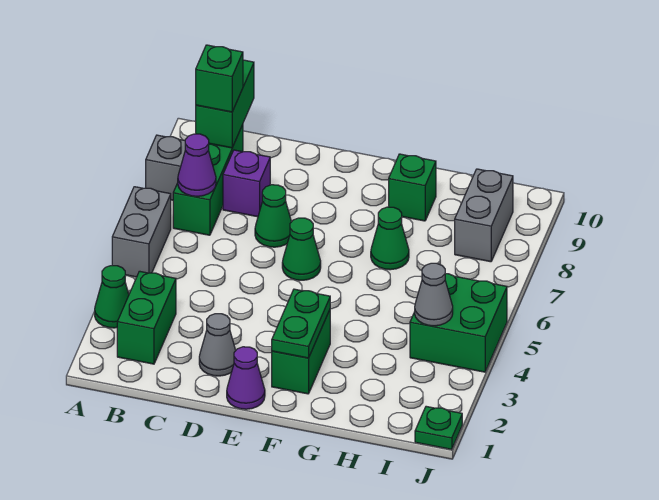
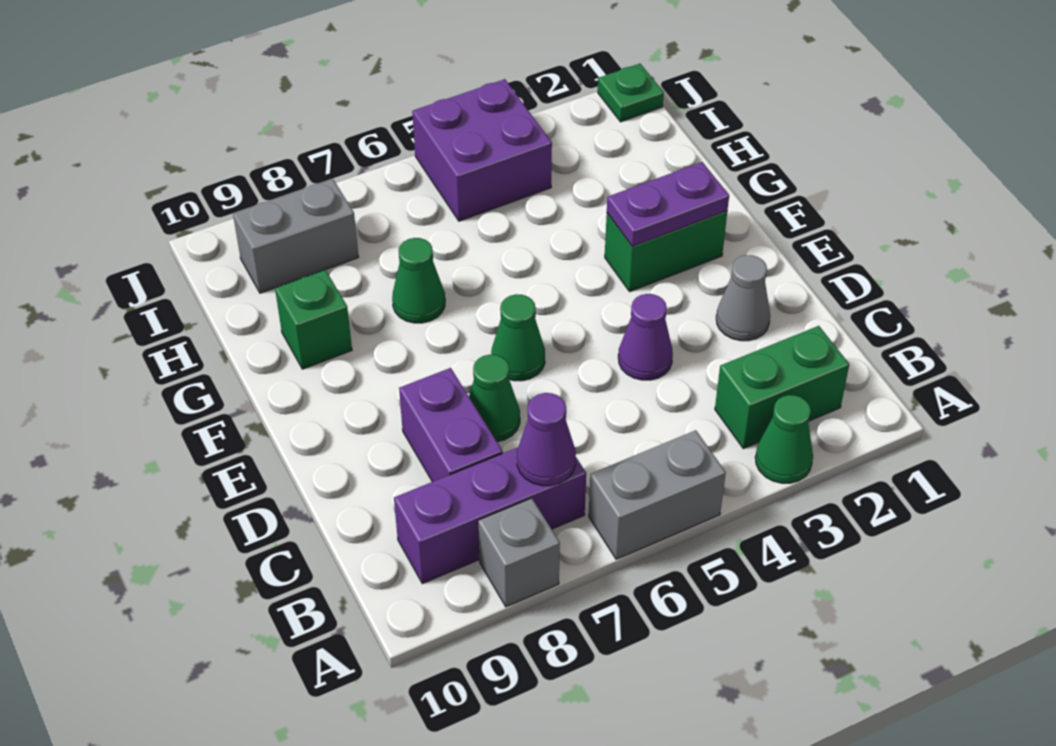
green 1x3 brick [173,124,243,235] -> purple 1x3 brick [394,448,586,584]
green 1x2 brick [196,60,254,148] -> none
green 1x1 brick [196,45,243,112] -> none
purple 1x1 brick [223,150,270,217] -> purple 1x2 brick [399,368,503,482]
purple 1x1 cone [227,347,265,409] -> purple 1x1 cone moved to [618,294,673,380]
green 1x2 plate [272,289,330,358] -> purple 1x2 plate [607,162,729,246]
green 2x2 brick [410,274,507,372] -> purple 2x2 brick [412,79,552,221]
grey 1x1 cone [415,263,453,326] -> none

